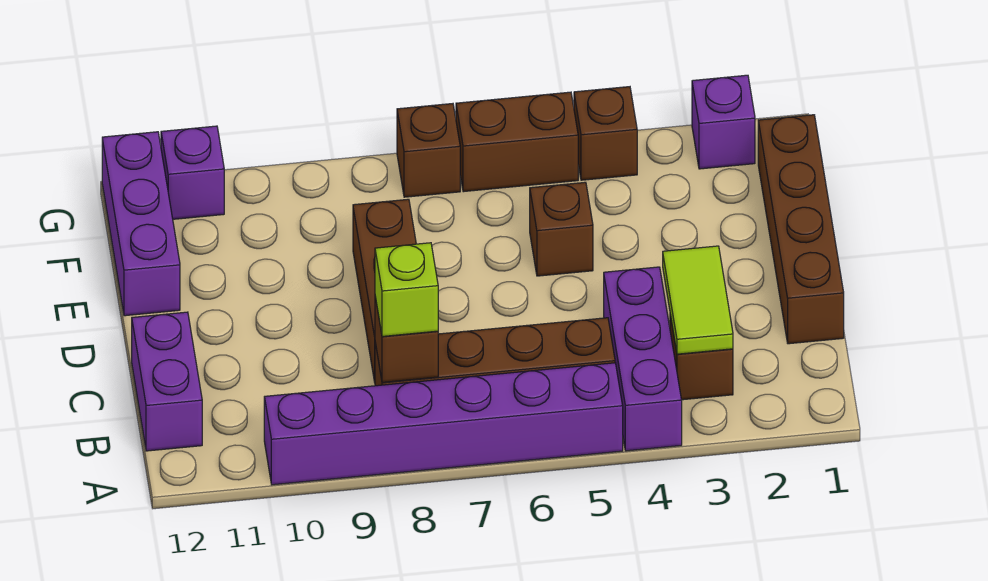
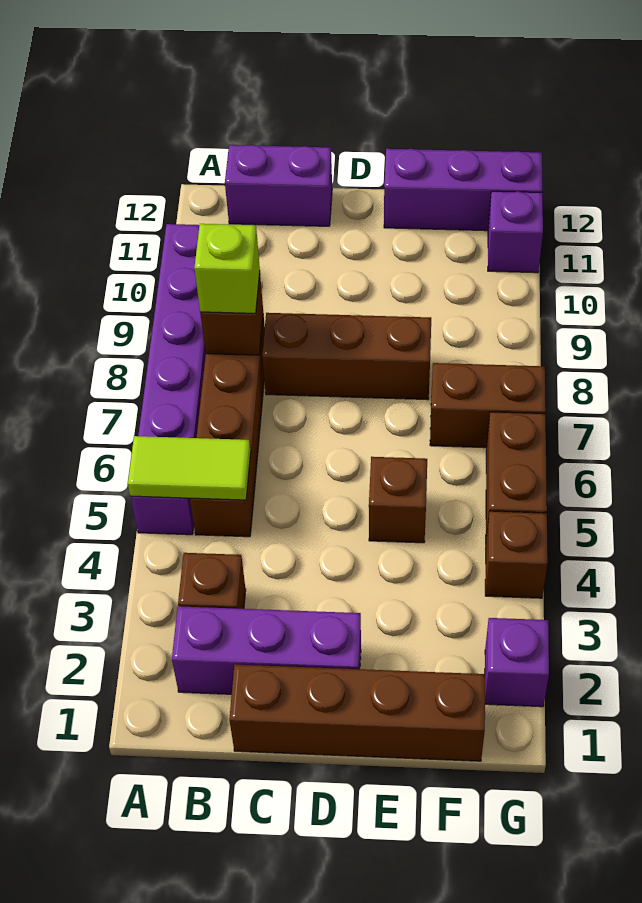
purple 1x3 brick [604,267,682,451] -> purple 1x3 brick moved to [172,606,361,694]
lime 1x2 tile [663,246,733,354] -> lime 1x2 tile moved to [128,436,251,500]
brown 1x1 brick [397,104,460,197] -> brown 1x2 brick [430,363,546,448]

